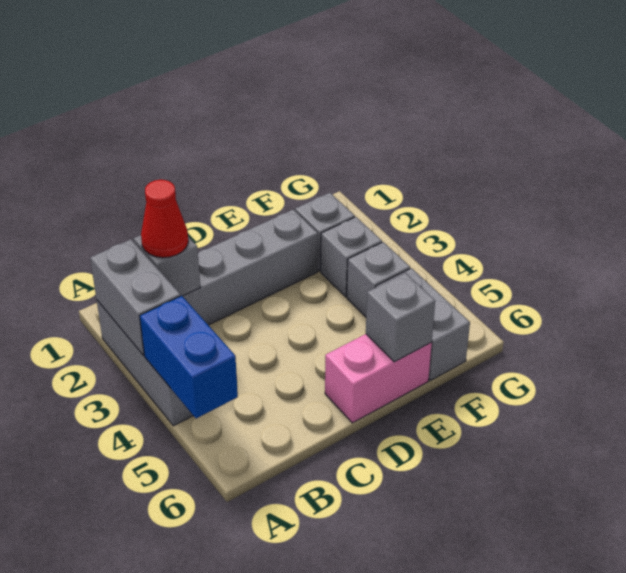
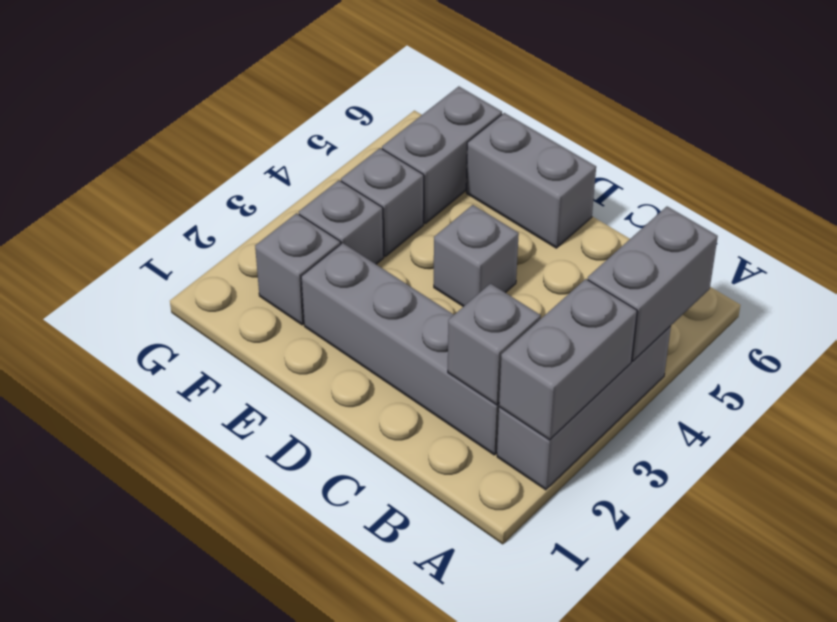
blue 1x2 brick [140,296,238,418] -> grey 1x2 brick [588,207,718,361]
red 1x1 cone [141,180,188,258] -> none
pink 1x2 brick [325,334,432,423] -> grey 1x2 brick [466,113,596,248]
grey 1x1 brick [366,273,435,362] -> grey 1x1 brick moved to [434,205,519,307]

